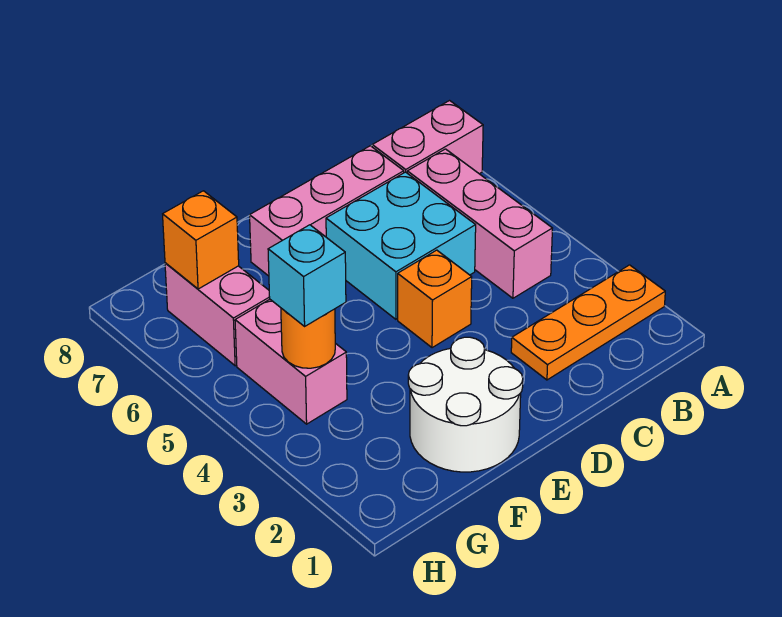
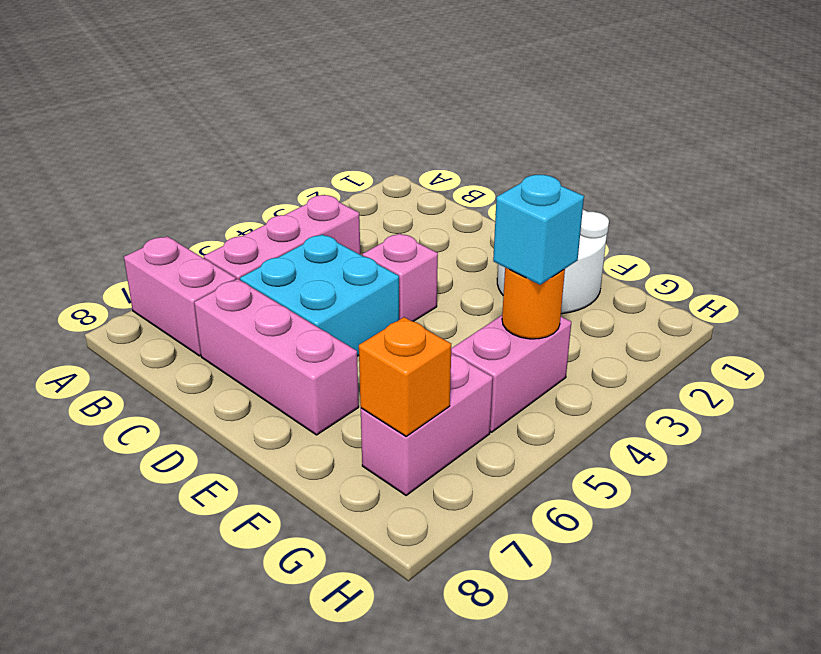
orange 1x3 plate [511,265,665,380] -> none
orange 1x1 brick [398,250,472,348] -> pink 1x1 brick [362,233,438,321]

